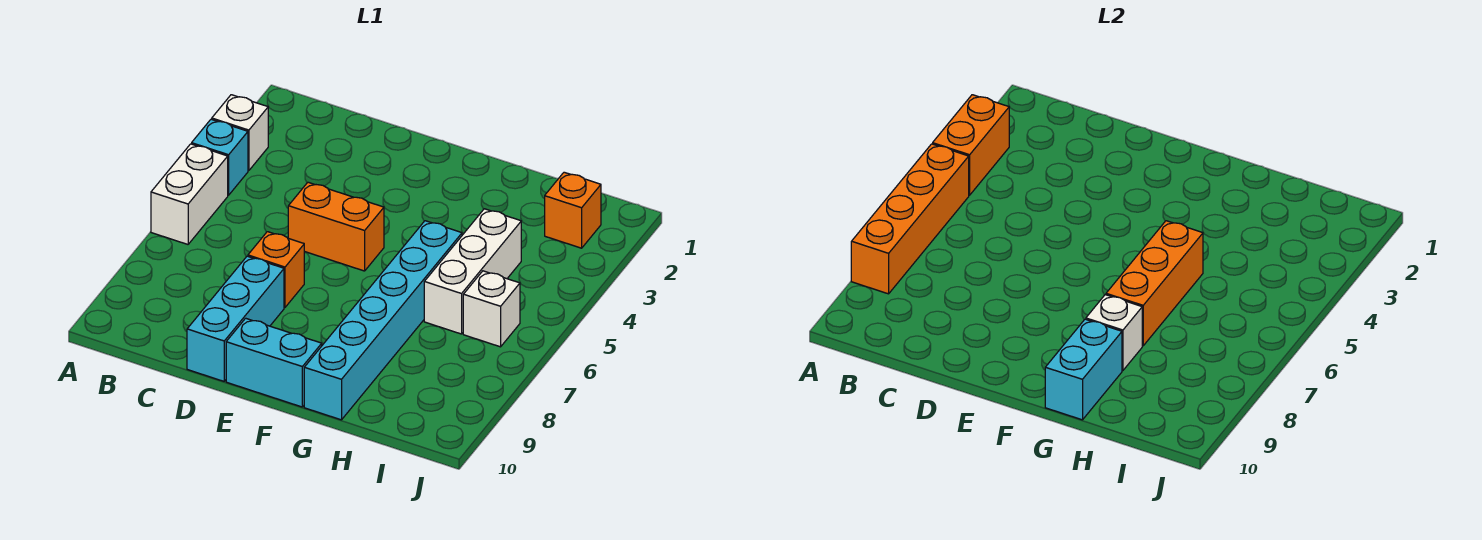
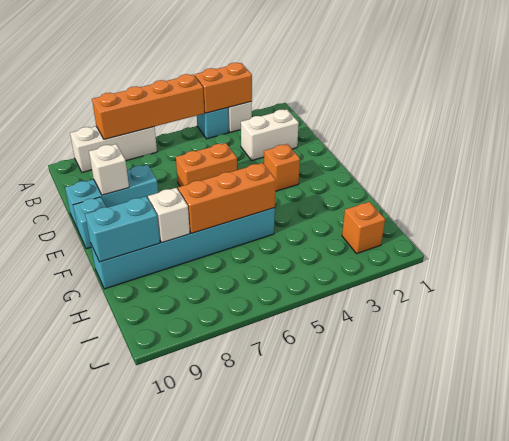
white 1x2 brick [151,144,228,244] -> white 1x2 brick moved to [241,109,299,160]
orange 1x2 brick [288,182,384,271] -> orange 1x2 brick turned to [176,143,237,186]
orange 1x1 brick [248,232,304,307] -> orange 1x1 brick moved to [264,144,300,191]
cyan 1x2 brick [226,318,322,407] -> cyan 1x1 brick [73,197,106,249]
white 1x3 brick [424,209,521,334] -> white 1x3 brick moved to [70,126,157,172]
white 1x1 brick [463,271,520,347] -> white 1x1 brick moved to [89,144,129,195]

